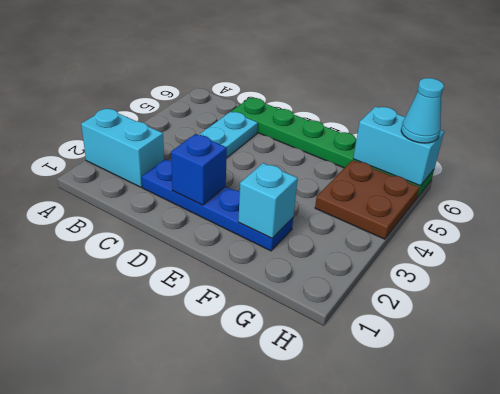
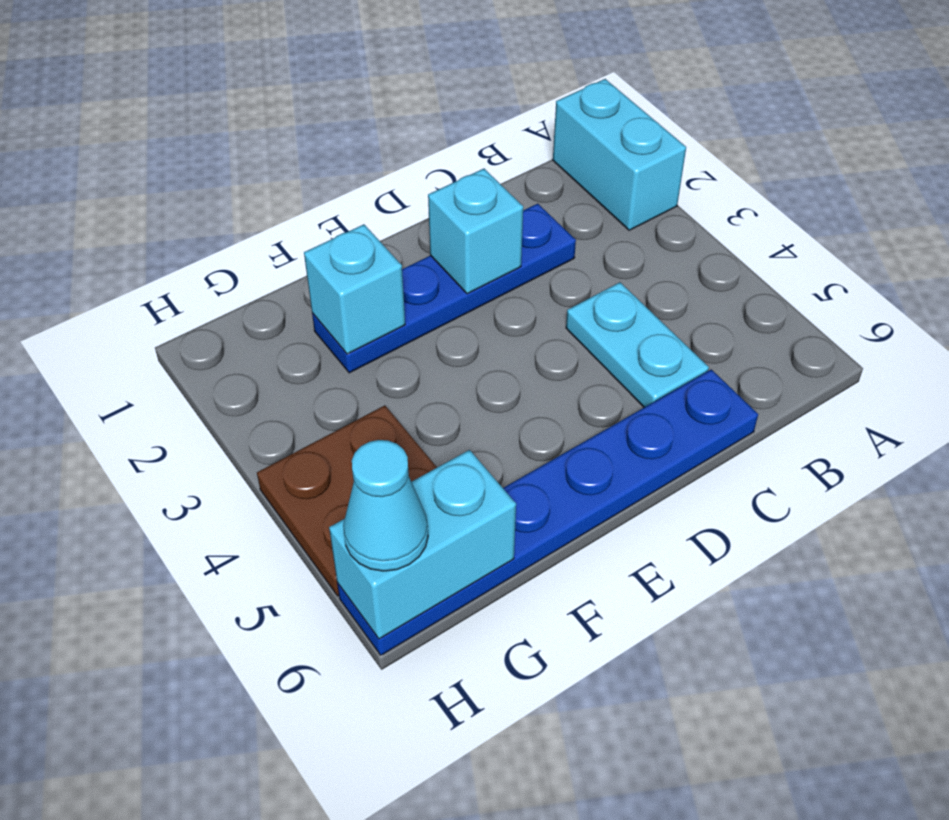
cyan 1x2 brick [81,108,164,187] -> cyan 1x2 brick turned to [553,79,686,230]
green 1x6 plate [232,98,434,198] -> blue 1x6 plate [337,369,758,655]
blue 1x1 brick [171,134,227,205] -> cyan 1x1 brick [428,169,524,294]

